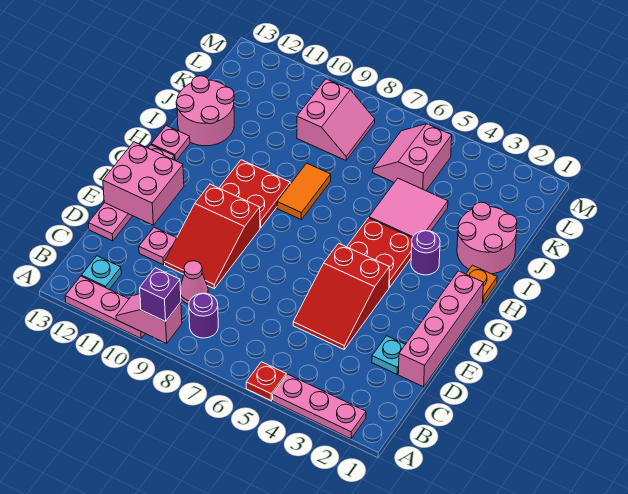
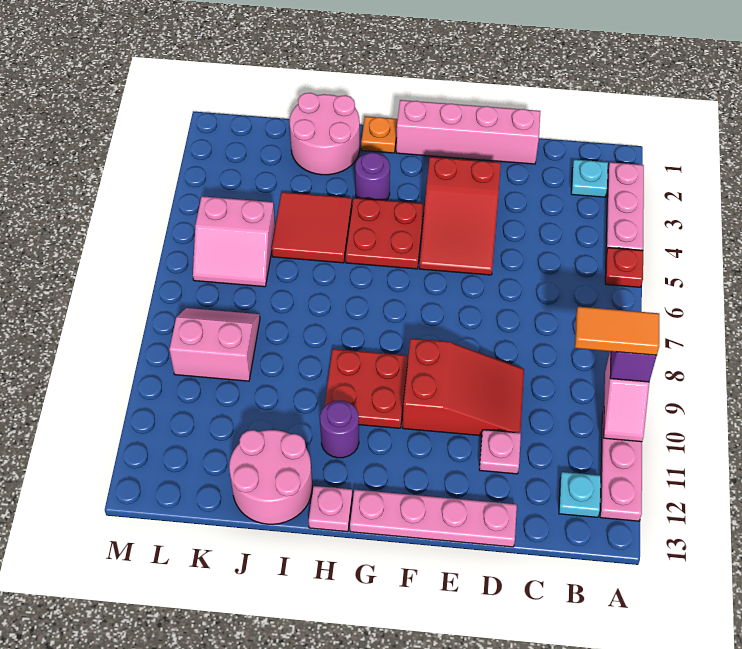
purple 1x1 round brick [189,293,218,338] -> purple 1x1 round brick moved to [320,400,359,458]
pink 1x1 cone [180,261,208,304] -> none
cyan 1x1 plate [372,336,405,374] -> cyan 1x1 plate moved to [571,160,608,197]
red 2x3 slope [293,243,389,349] -> red 2x3 slope turned to [419,157,501,275]
pink 2x2 brick [103,142,184,225] -> none
orange 1x2 tile [277,163,331,220] -> orange 1x2 tile moved to [575,307,659,355]
pink 2x2 tile [369,178,448,238] -> red 2x2 tile [272,192,352,263]

